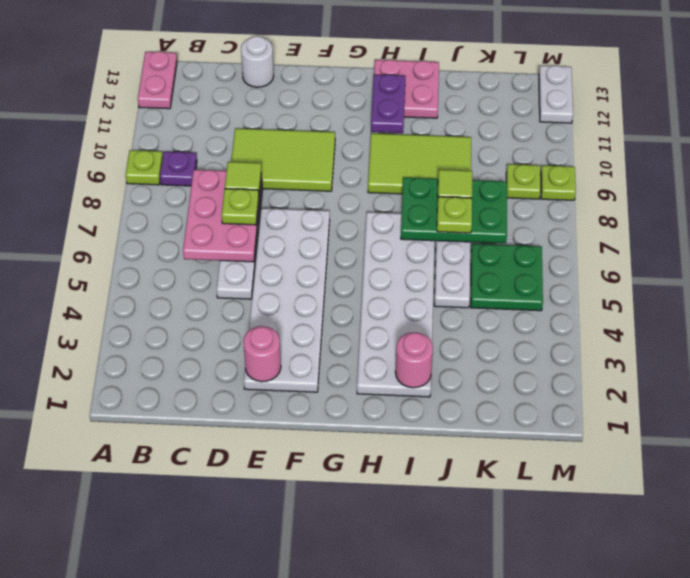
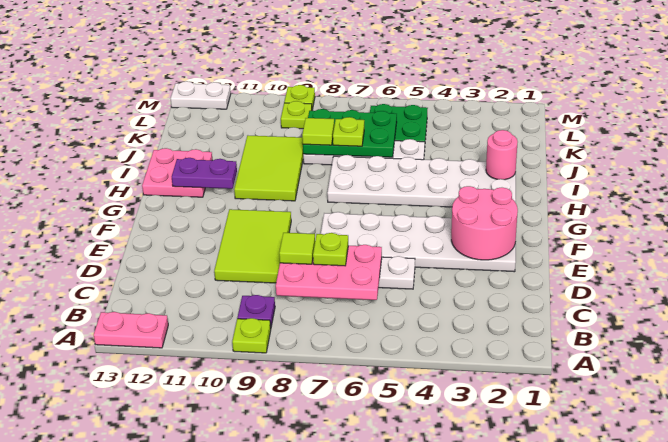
white 1x1 round brick [241,36,274,87] -> none
pink 1x1 round brick [243,326,281,382] -> pink 2x2 round brick [451,186,518,260]
green 2x3 plate [401,178,507,243] -> green 2x3 plate turned to [303,109,397,157]

